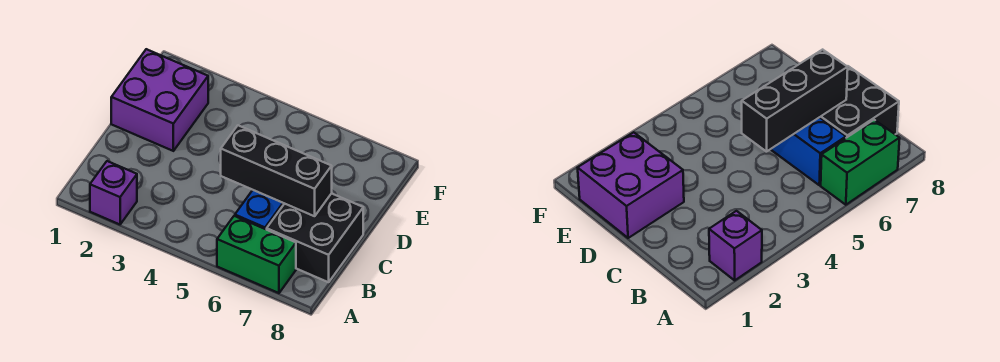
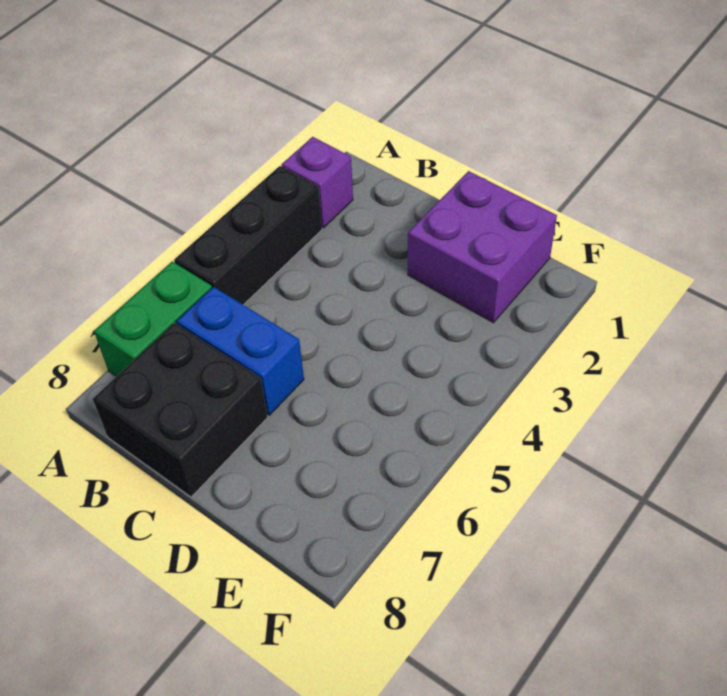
black 1x3 brick [221,125,332,216] -> black 1x3 brick moved to [174,166,322,305]

